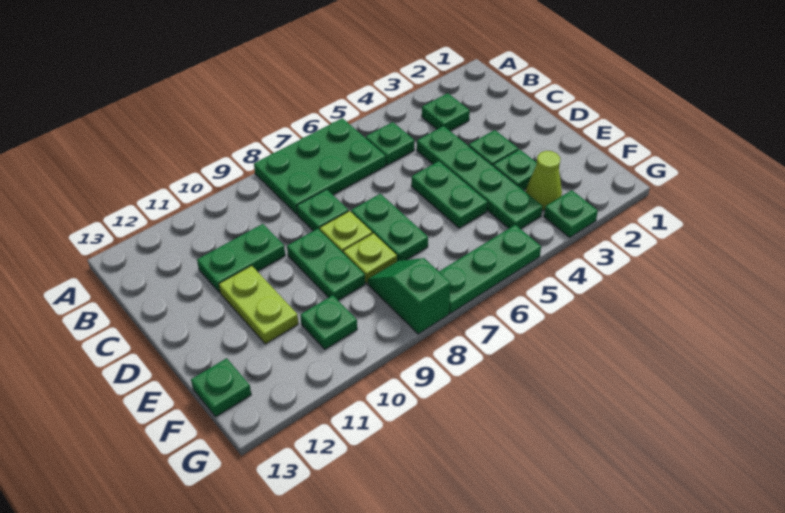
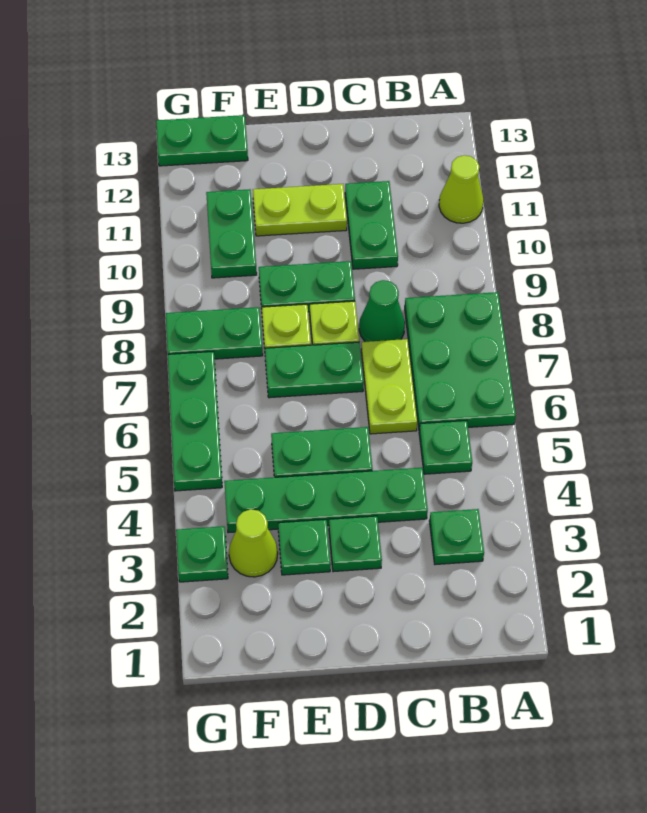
none -> lime 1x1 cone [439,155,483,223]
none -> lime 1x2 plate [361,339,417,434]
green 1x1 plate [297,189,349,231] -> green 1x1 cone [359,280,405,342]
green 1x2 slope [368,258,451,334] -> green 1x2 plate [166,307,263,359]
green 1x1 plate [300,295,357,349] -> green 1x2 plate [206,189,257,278]
green 1x1 plate [191,358,251,417] -> green 1x2 plate [156,115,248,166]

